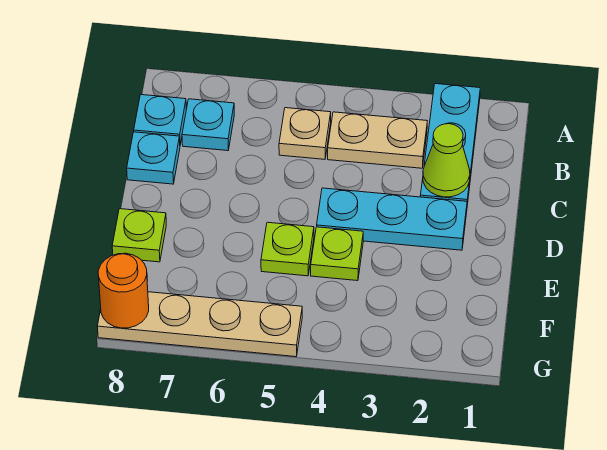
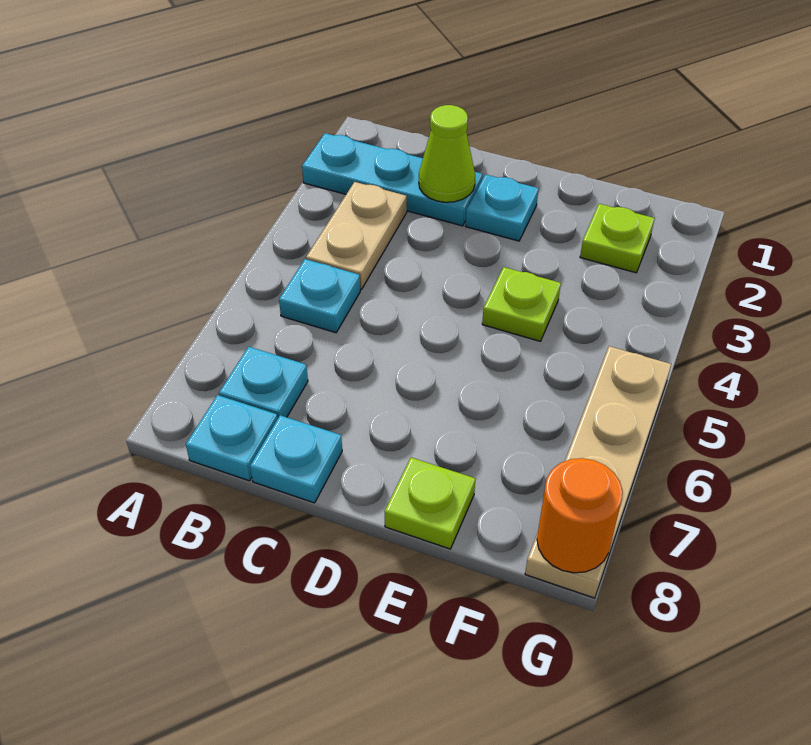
tan 1x1 plate [279,108,331,159] -> cyan 1x1 plate [279,259,360,333]
cyan 1x3 plate [317,188,467,250] -> cyan 1x1 plate [466,174,539,241]
lime 1x1 plate [261,222,314,276] -> lime 1x1 plate moved to [580,204,655,273]

